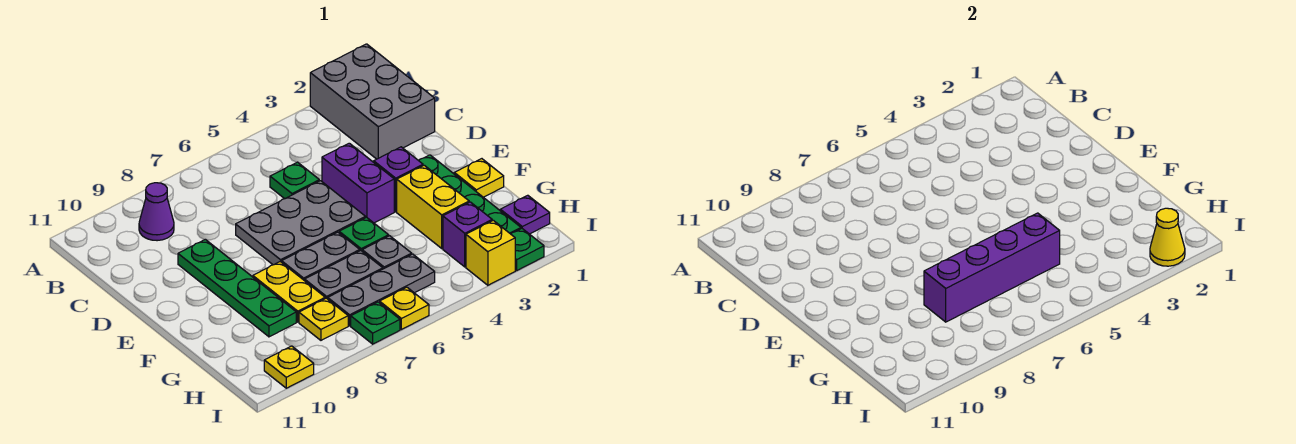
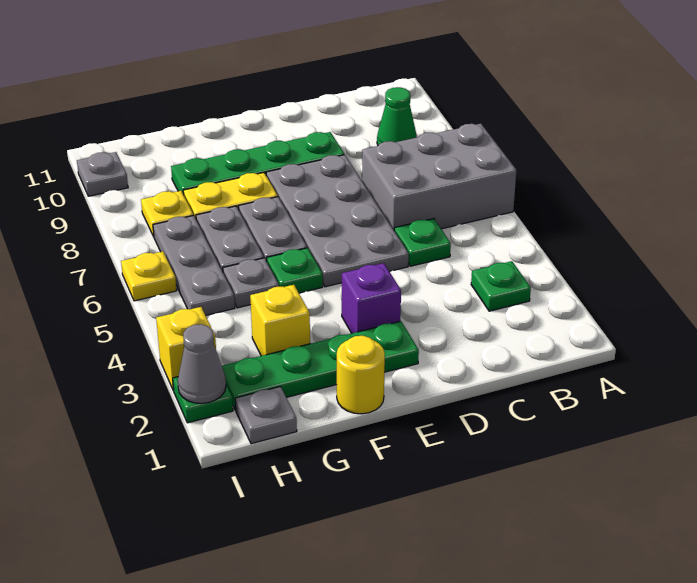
grey 2x3 brick [310,44,435,159] -> grey 2x3 brick moved to [362,124,516,229]
purple 1x1 cone [139,183,174,241] -> green 1x1 cone [377,87,417,145]
purple 1x2 brick [322,143,394,223] -> none
grey 2x3 plate [236,181,366,265] -> grey 2x4 plate [266,155,409,287]
yellow 1x1 plate [454,159,504,197] -> yellow 1x1 round brick [337,336,385,414]
yellow 1x2 brick [397,165,469,248] -> yellow 1x1 brick [250,285,310,356]
purple 1x4 brick [924,213,1060,322] -> none
purple 1x1 plate [500,195,550,234] -> grey 1x1 plate [235,387,297,444]
purple 1x1 brick [443,202,492,267] -> none
yellow 1x1 cone [1150,208,1185,266] -> grey 1x1 cone [178,324,226,403]
green 1x1 plate [351,302,400,344] -> green 1x1 plate moved to [471,261,531,311]
yellow 1x1 plate [264,346,314,388] -> grey 1x1 plate [77,152,128,196]

